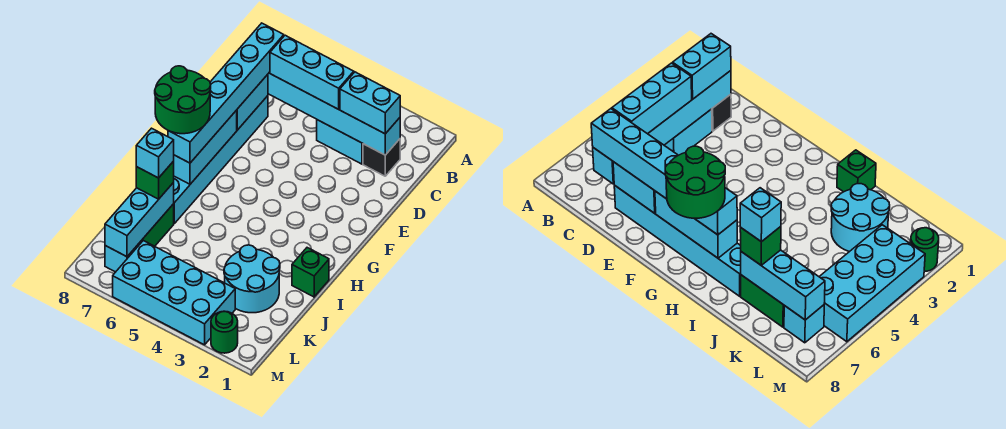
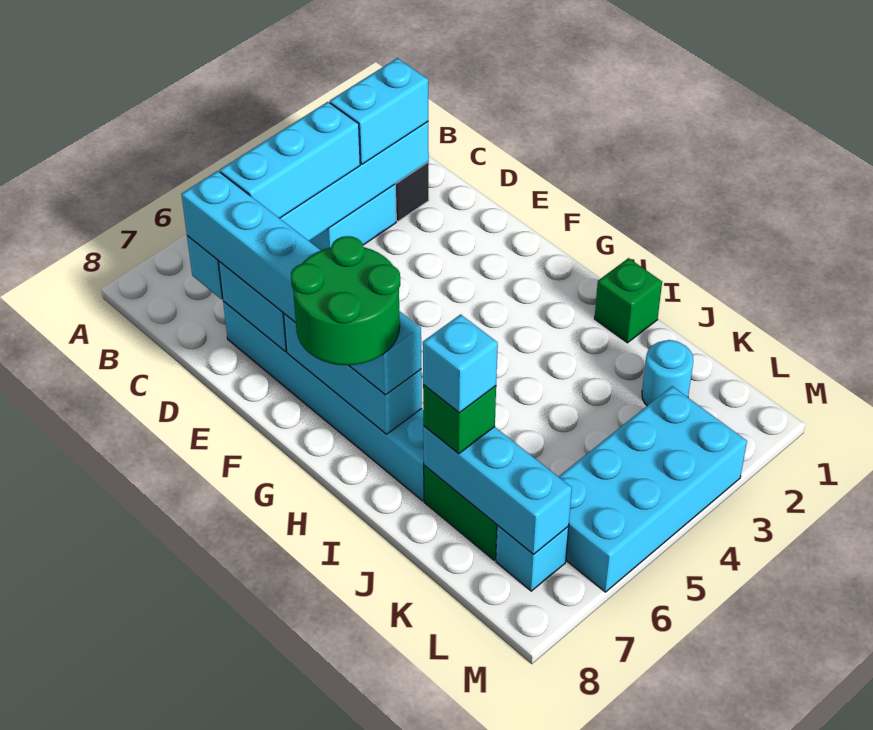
cyan 2x2 round brick [224,245,280,313] -> cyan 1x1 round brick [642,340,693,406]
green 1x1 round brick [211,311,238,353] -> none

